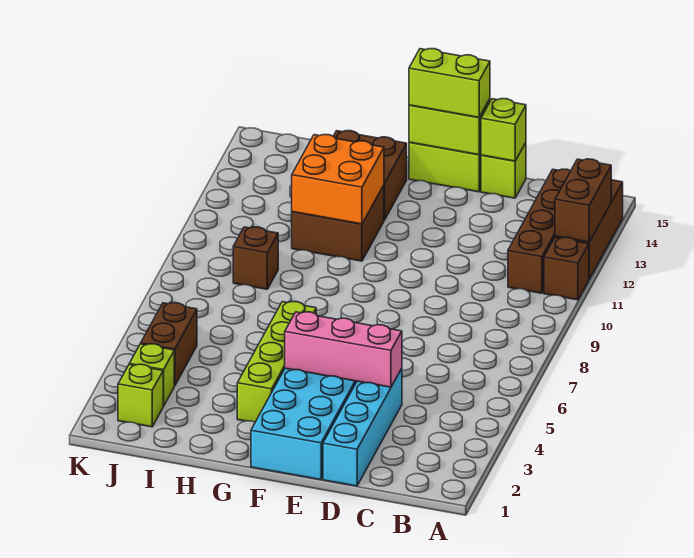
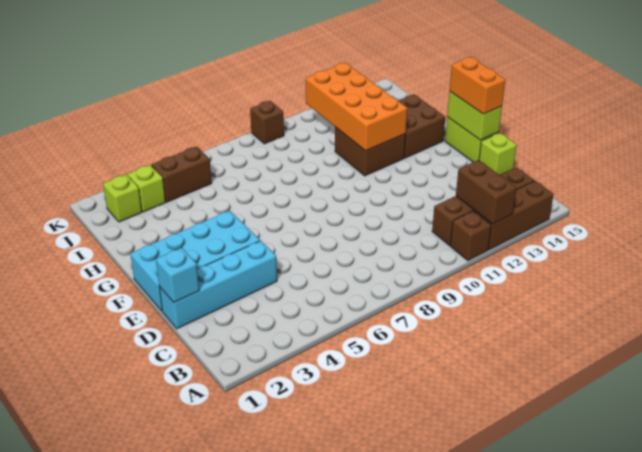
brown 1x2 brick [555,159,611,242] -> brown 1x2 brick turned to [456,160,516,224]
none -> cyan 1x1 brick [156,248,199,302]
pink 1x3 brick [285,312,402,387] -> none
lime 1x1 brick [481,99,526,161] -> none
lime 1x2 brick [409,49,490,117] -> orange 1x2 brick [450,57,505,114]
lime 1x4 brick [237,302,316,422] -> none
orange 2x2 brick [292,135,384,224] -> orange 2x4 brick [306,63,407,151]
brown 1x1 brick [233,227,278,289] -> brown 1x1 brick moved to [250,101,284,144]

